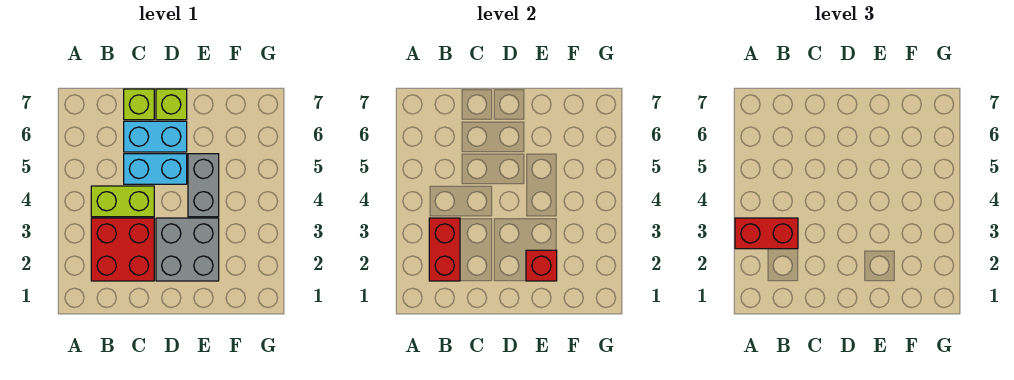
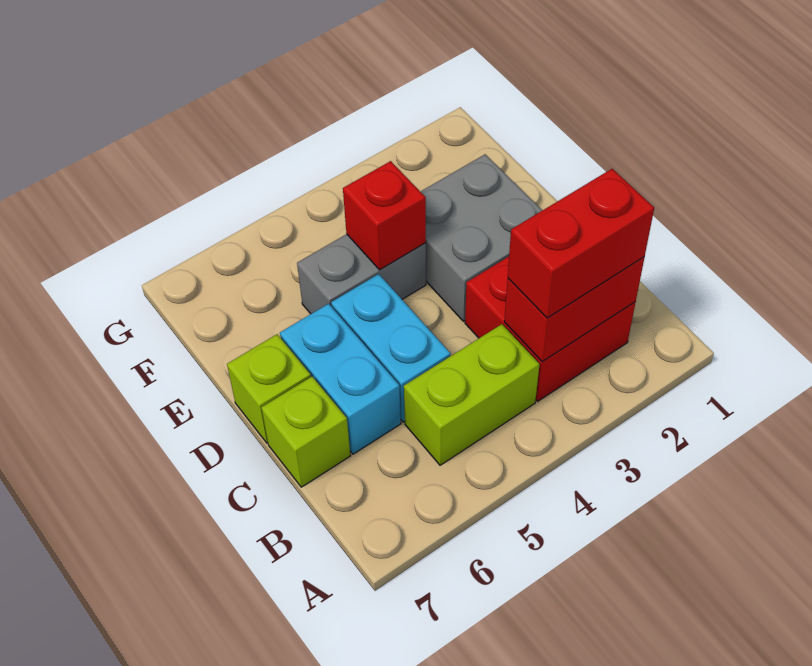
red 1x2 brick [735,218,798,249] -> red 1x2 brick turned to [508,169,654,318]
lime 1x2 brick [91,186,154,217] -> lime 1x2 brick turned to [404,324,540,465]
red 1x1 brick [526,250,557,281] -> red 1x1 brick moved to [343,161,426,270]

